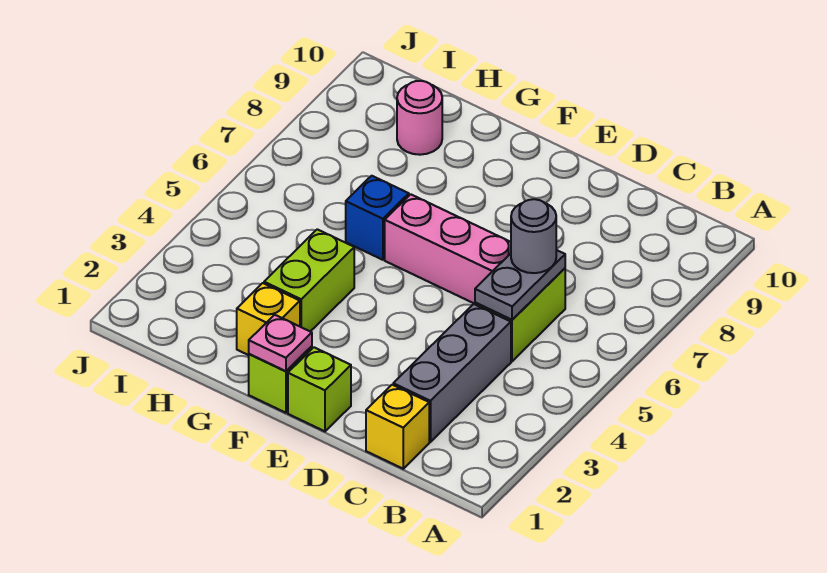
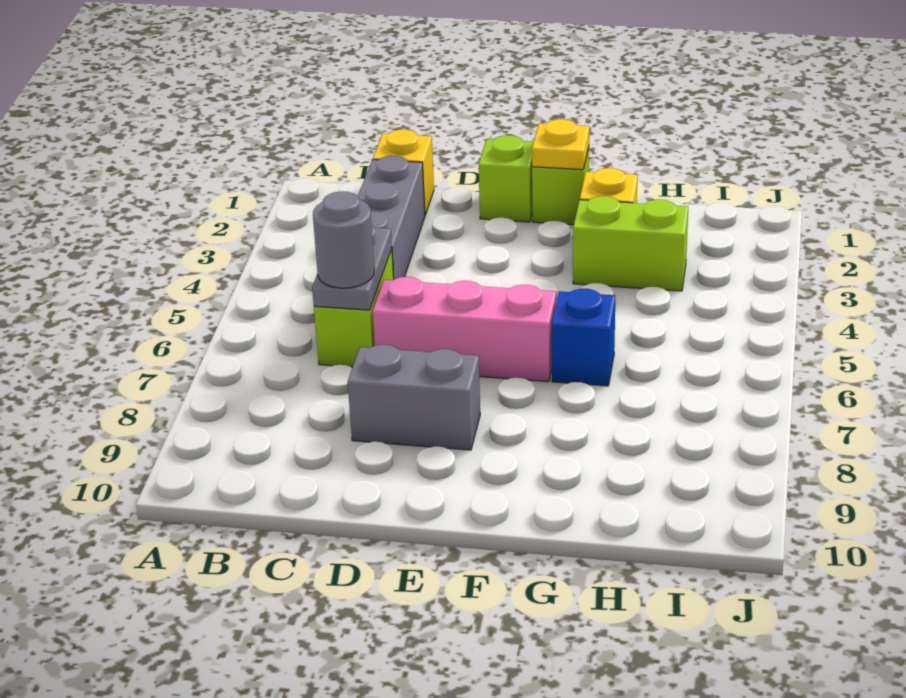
none -> grey 1x2 brick [348,345,480,450]
pink 1x1 plate [249,315,312,371] -> yellow 1x1 plate [532,119,589,170]
lime 1x2 brick [264,229,354,331] -> lime 1x2 brick turned to [573,196,688,291]
pink 1x1 round brick [397,81,442,155] -> none

